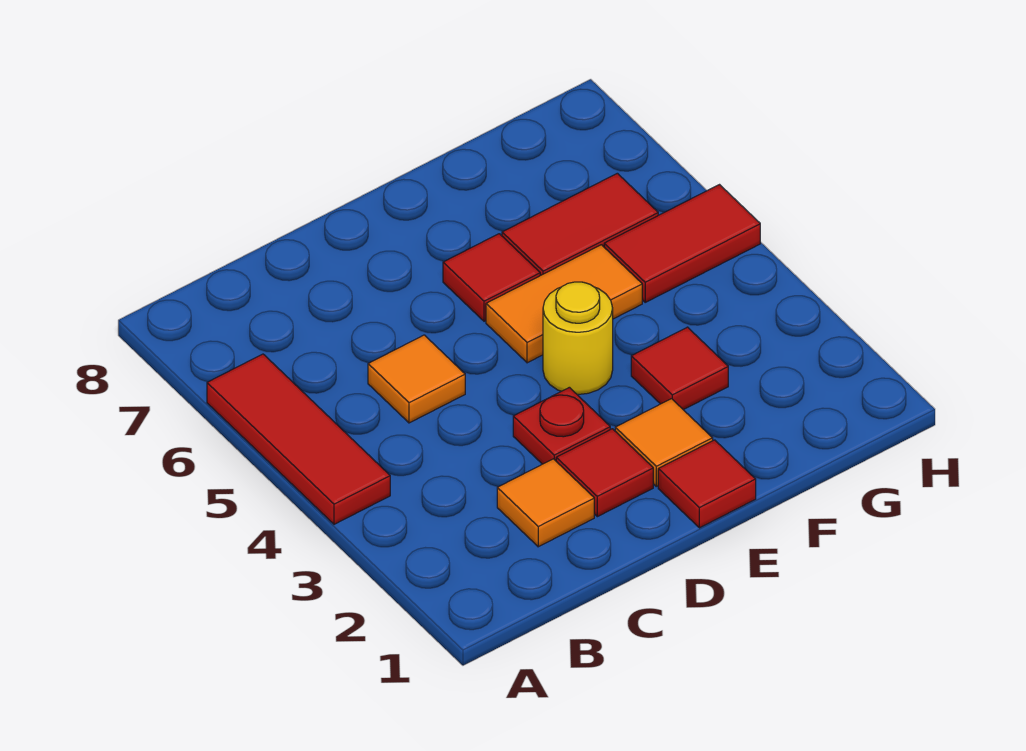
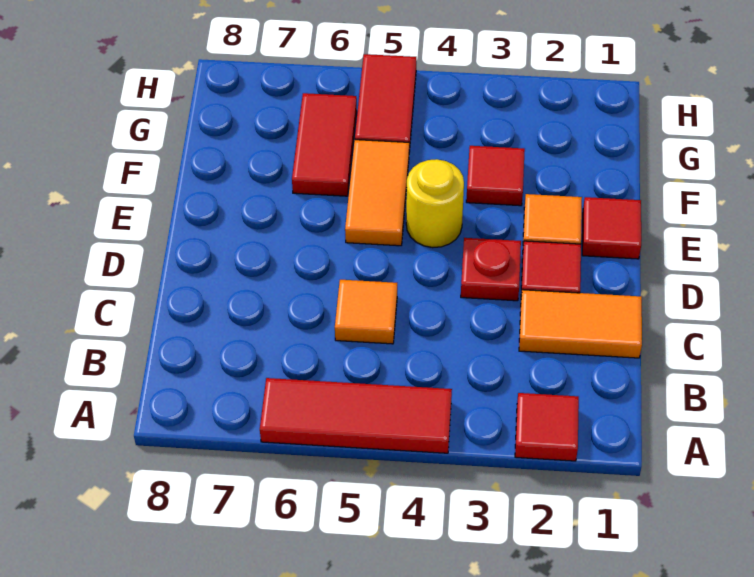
orange 1x1 tile [497,459,594,547] -> orange 1x2 tile [519,290,642,358]
red 1x1 tile [443,234,540,321] -> red 1x1 tile moved to [515,393,579,461]

